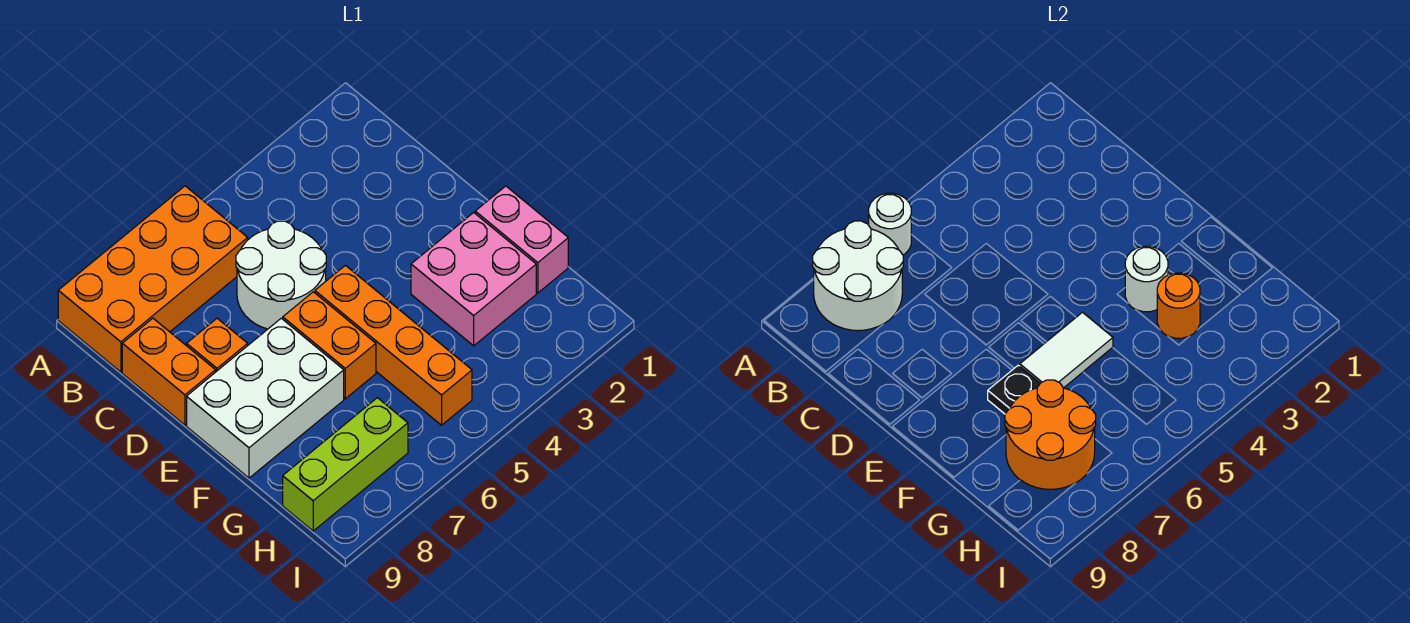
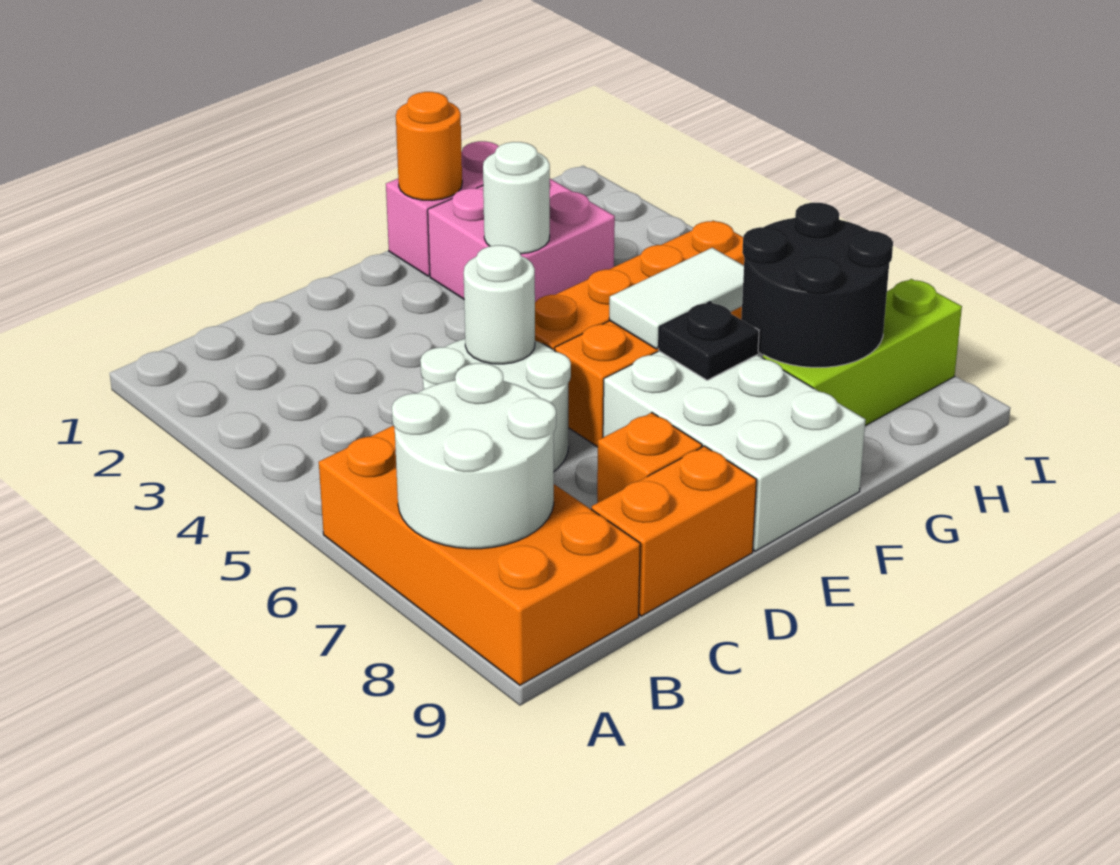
white 1x1 round brick [869,193,911,255] -> white 1x1 round brick moved to [464,245,535,364]
white 1x2 tile [1020,312,1113,388] -> white 1x2 tile turned to [609,248,744,349]
orange 1x1 round brick [1157,273,1200,338] -> orange 1x1 round brick moved to [396,92,462,200]
orange 2x2 round brick [1005,380,1096,489] -> black 2x2 round brick [741,203,893,367]
lime 1x3 brick [283,398,408,531] -> lime 1x3 brick turned to [763,279,962,426]

